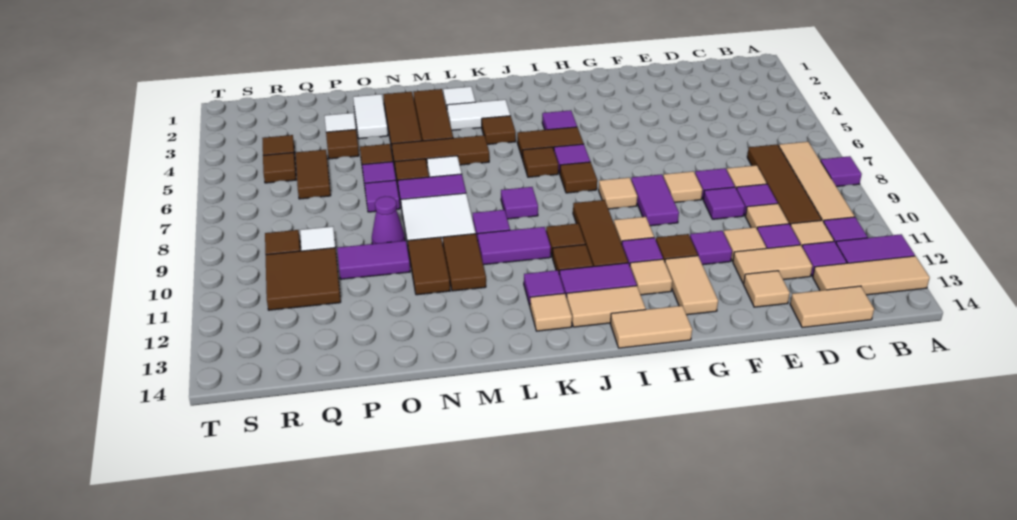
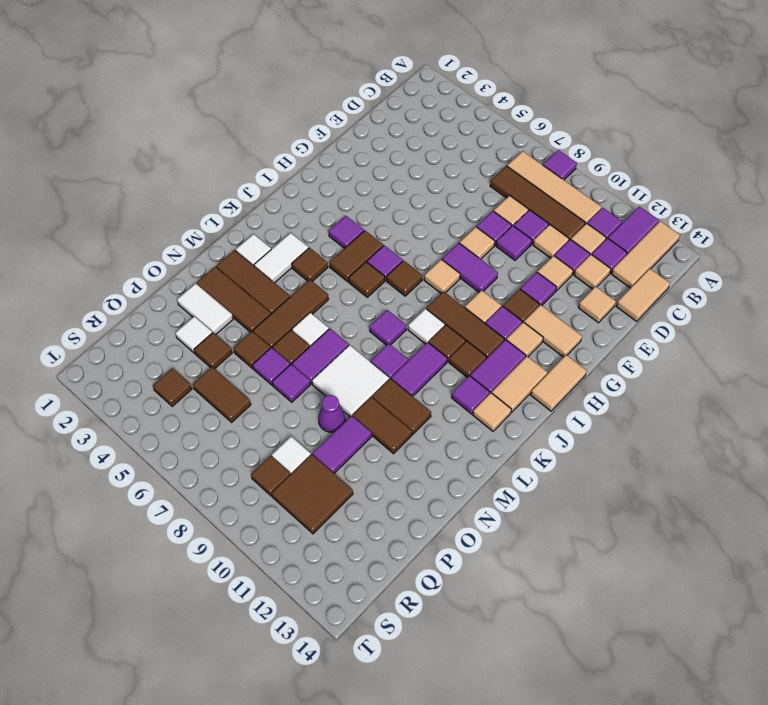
tan 1x2 tile [733,245,812,284] -> tan 1x1 tile [574,254,611,289]
none -> white 1x1 tile [408,309,445,344]
brown 1x1 tile [263,153,296,183] -> none

